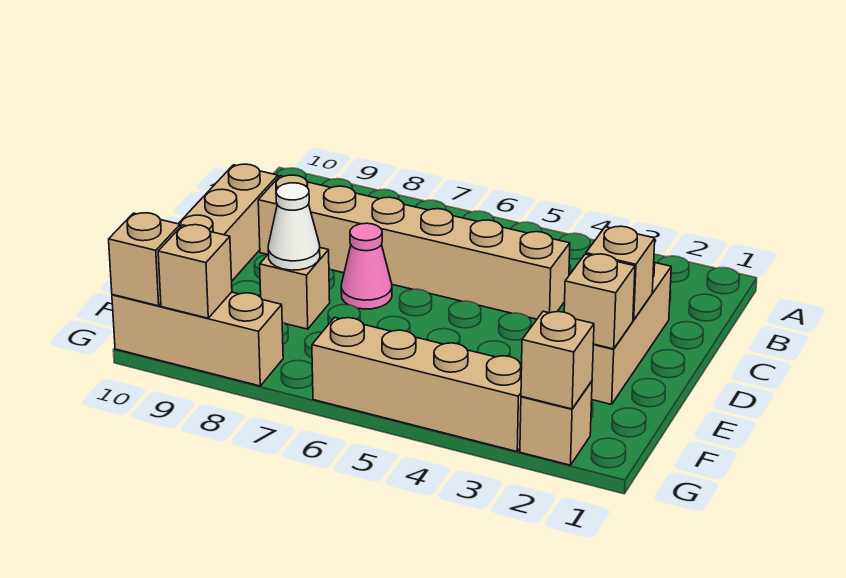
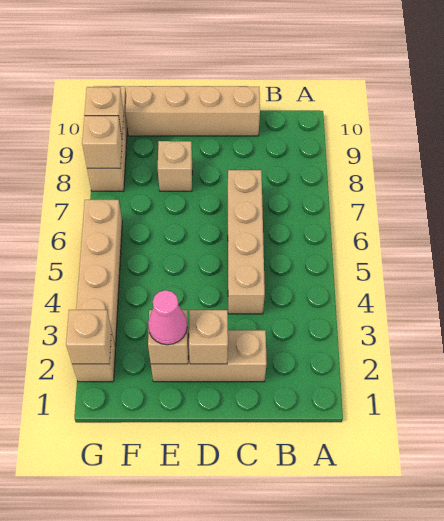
tan 1x6 brick [258,175,570,319] -> tan 1x4 brick [228,170,265,314]
pink 1x1 cone [341,223,392,309] -> pink 1x1 cone moved to [148,290,187,345]
white 1x1 cone [268,183,320,270] -> none
tan 1x1 brick [109,213,180,306] -> tan 1x1 brick moved to [82,116,122,168]

